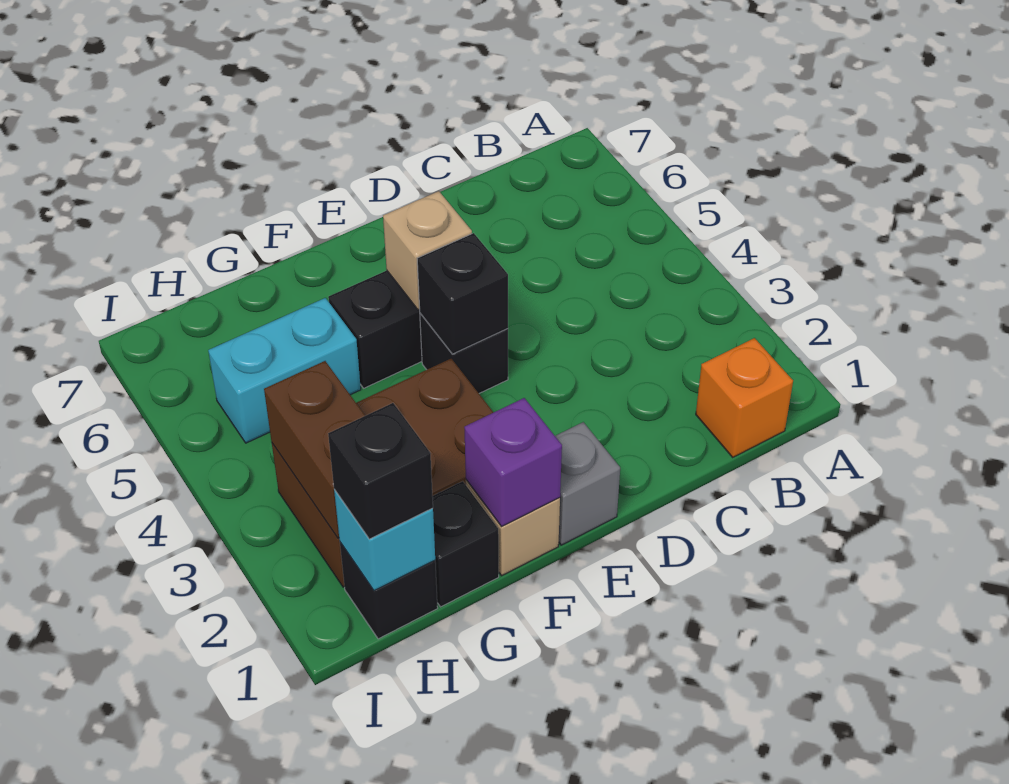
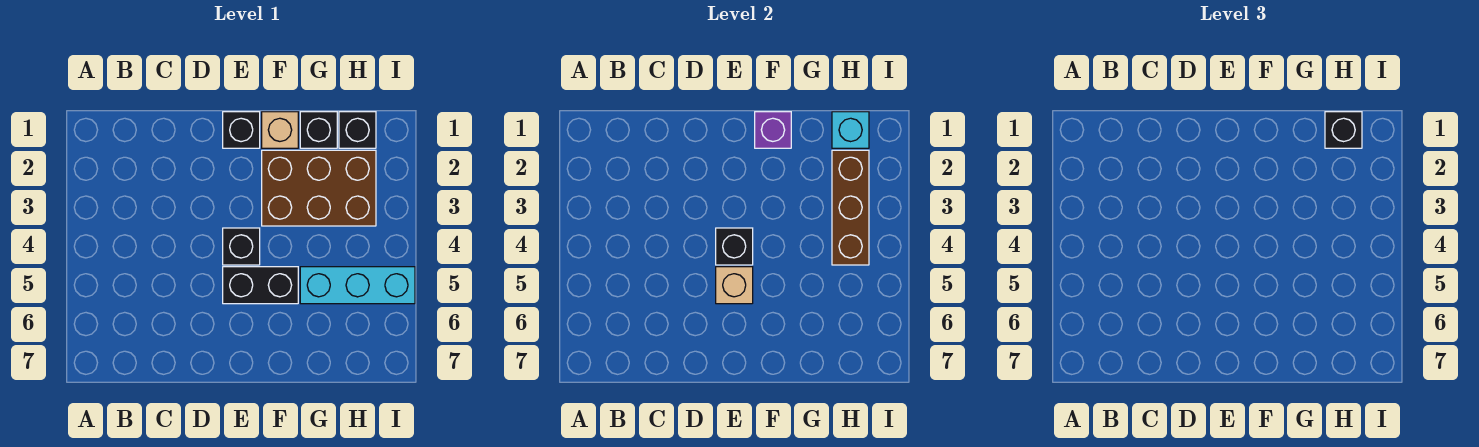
orange 1x1 brick [696,338,793,457] -> none
grey 1x1 brick [555,422,620,545] -> black 1x1 brick [223,112,260,148]
cyan 1x2 brick [208,298,361,443] -> cyan 1x3 brick [300,267,415,304]
brown 1x2 brick [264,361,365,538] -> brown 1x3 brick [832,150,869,265]

